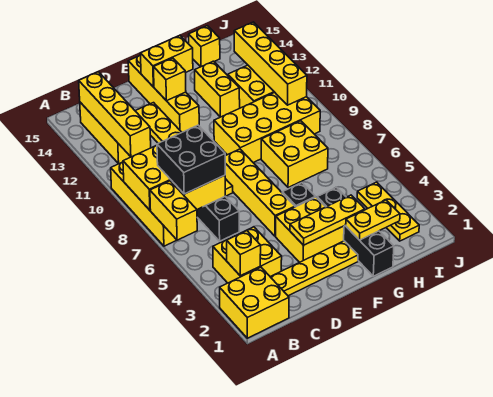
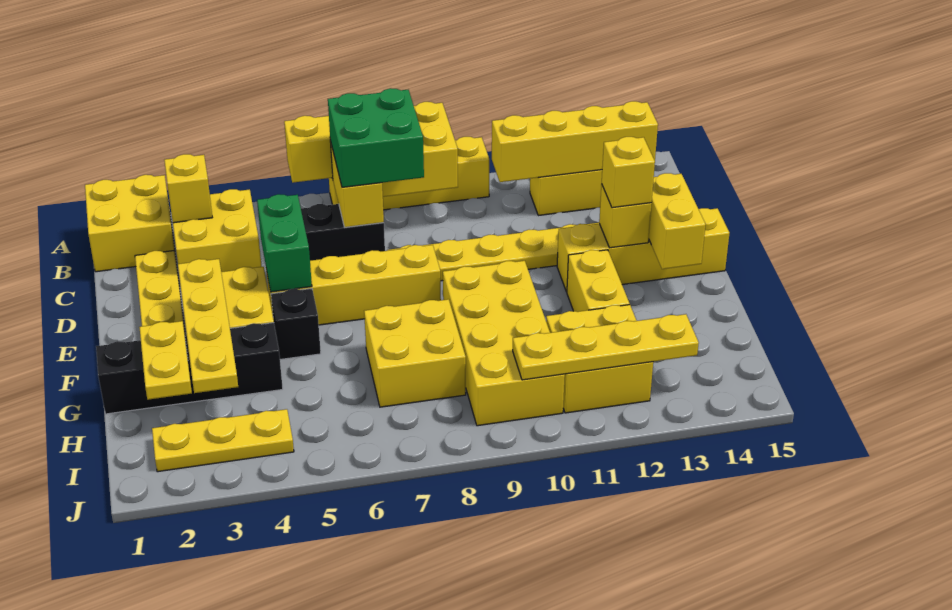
black 2x2 brick [157,125,225,194] -> green 2x2 brick [328,88,424,187]
none -> green 1x2 brick [257,194,312,292]
yellow 1x3 plate [290,195,365,245] -> yellow 1x4 plate [178,259,238,393]
yellow 1x2 brick [195,61,240,117] -> yellow 1x2 brick turned to [567,250,629,312]
yellow 1x1 brick [189,26,220,67] -> yellow 1x1 brick moved to [602,137,655,208]
yellow 1x4 brick [234,22,307,105] -> yellow 1x4 plate [513,314,699,380]

